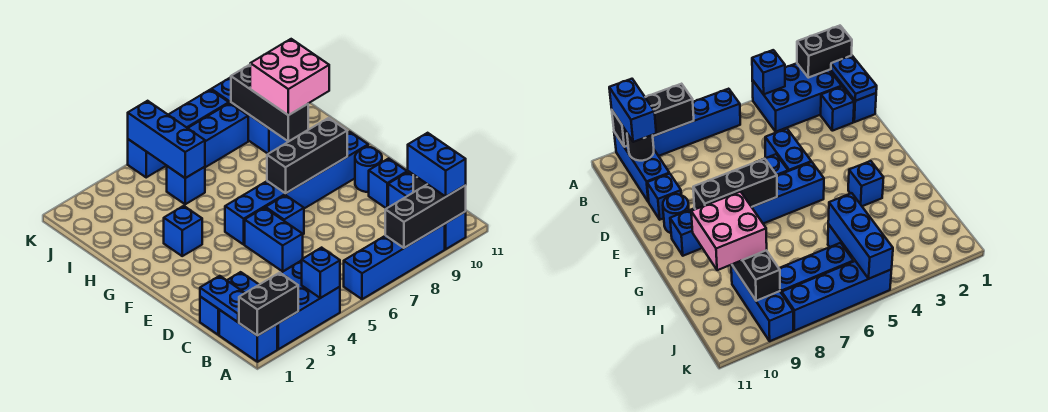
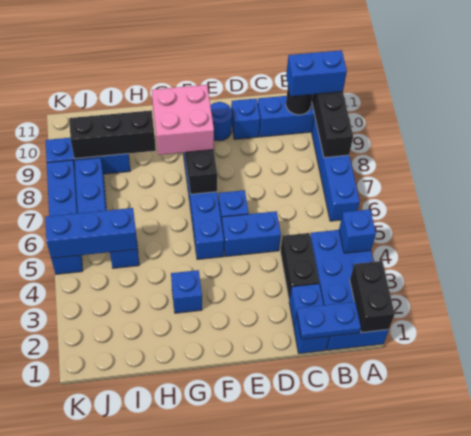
none -> black 1x2 brick [280,233,319,300]
pink 2x2 brick [250,39,329,115] -> pink 2x2 brick moved to [152,85,214,155]

